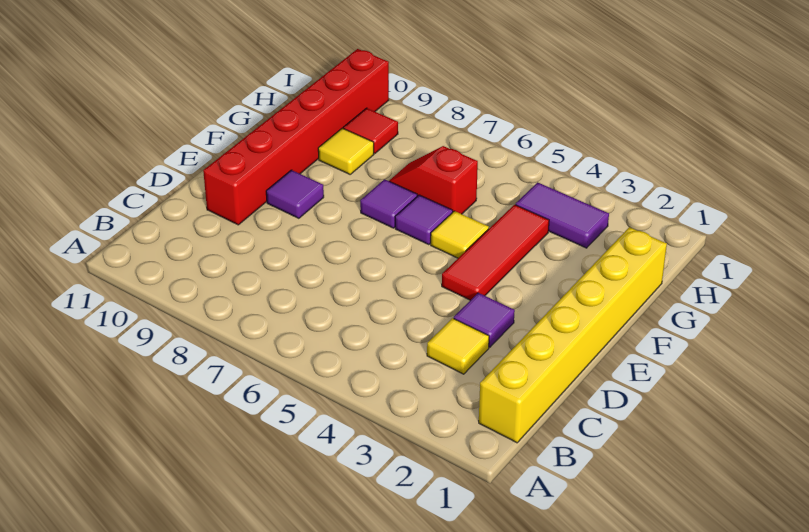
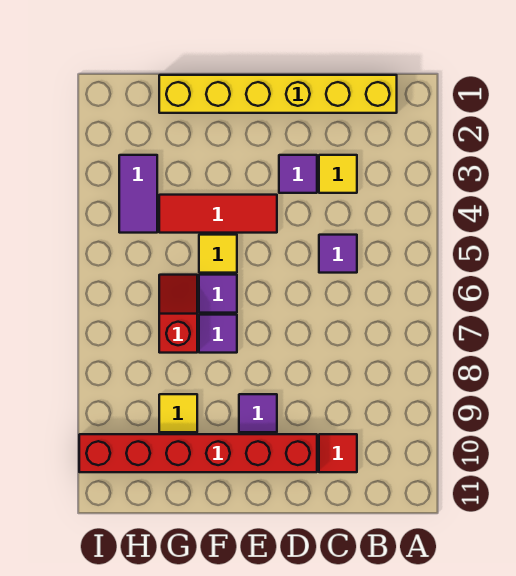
none -> purple 1x1 tile [319,235,357,273]
red 1x2 slope [389,146,478,214] -> red 1x2 slope turned to [159,275,197,353]
red 1x1 tile [343,108,398,153] -> red 1x1 tile moved to [319,434,357,472]

